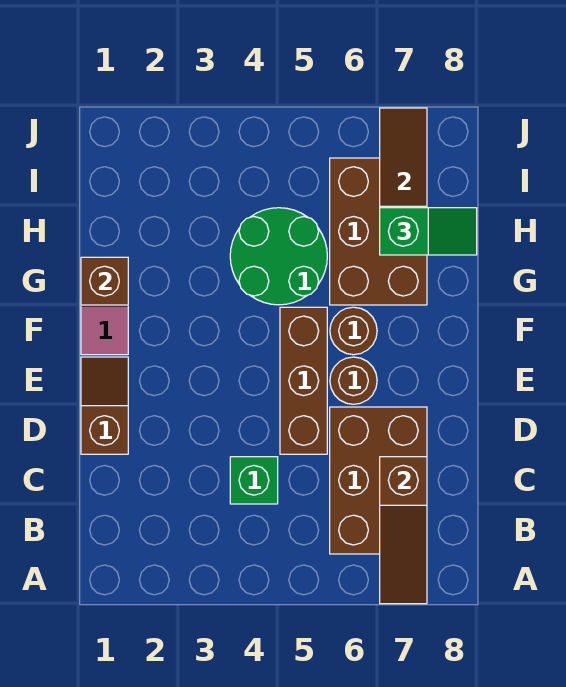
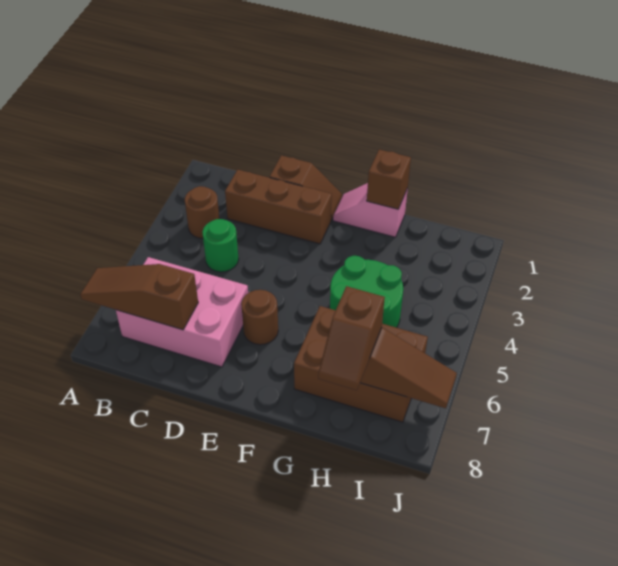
brown 2x3 brick [330,407,427,554] -> pink 2x3 brick [116,257,248,367]
green 1x1 brick [230,457,278,504] -> green 1x1 round brick [202,219,239,272]
brown 1x3 brick [280,307,327,454] -> brown 1x3 brick moved to [225,170,332,244]
brown 1x1 round brick [330,307,377,355] -> brown 1x1 round brick moved to [185,186,220,239]
green 1x2 slope [380,208,477,255] -> brown 1x2 slope [318,286,385,390]

